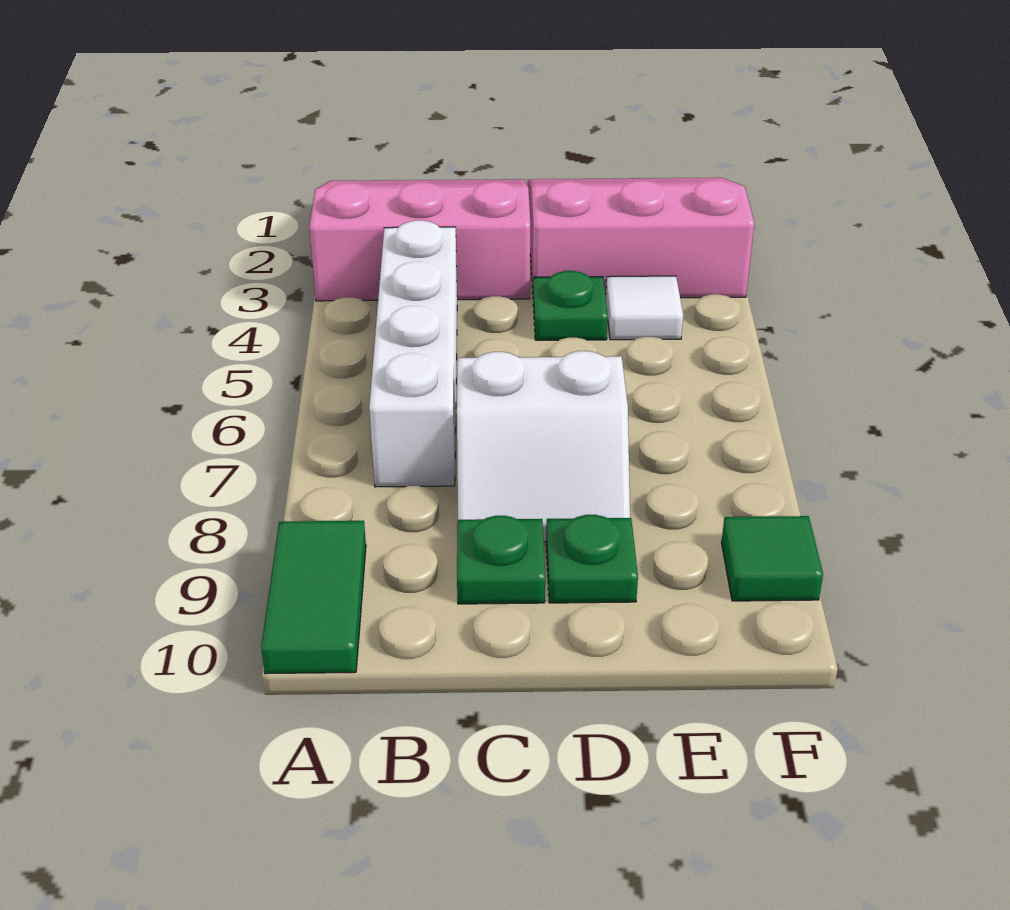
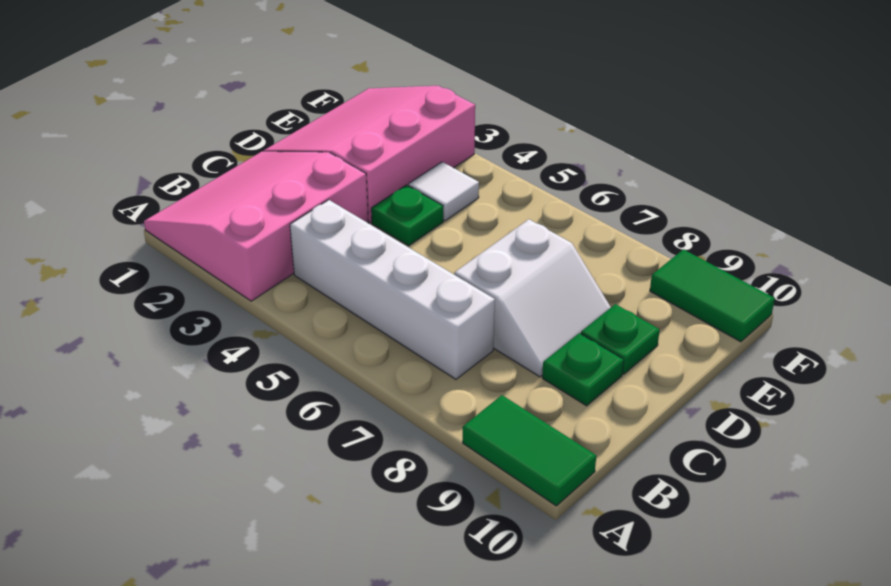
green 1x1 tile [722,516,823,601] -> green 1x2 tile [650,250,775,342]

